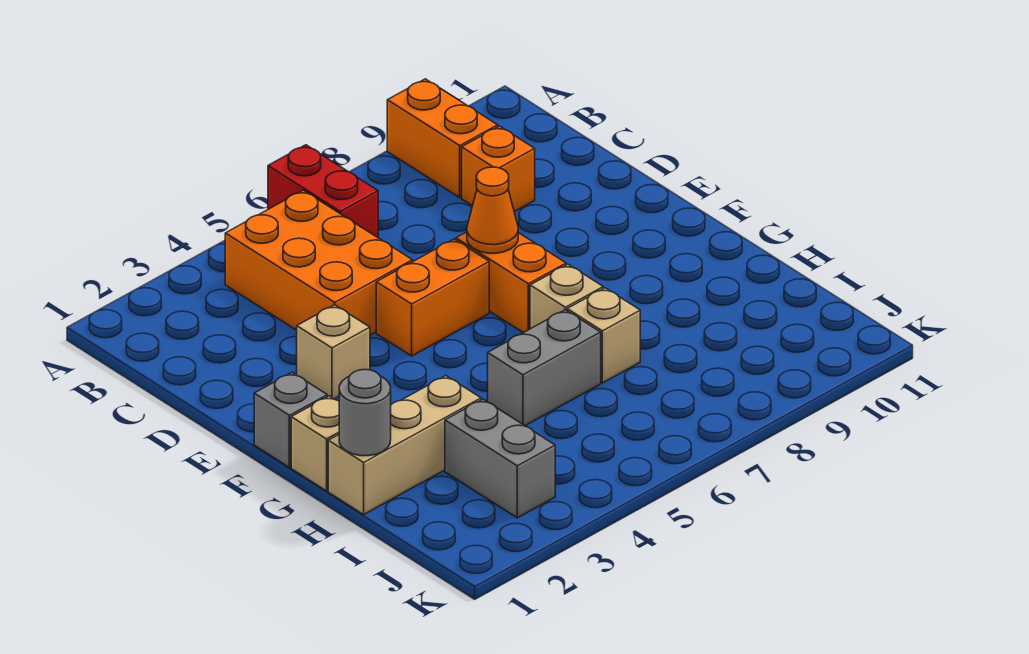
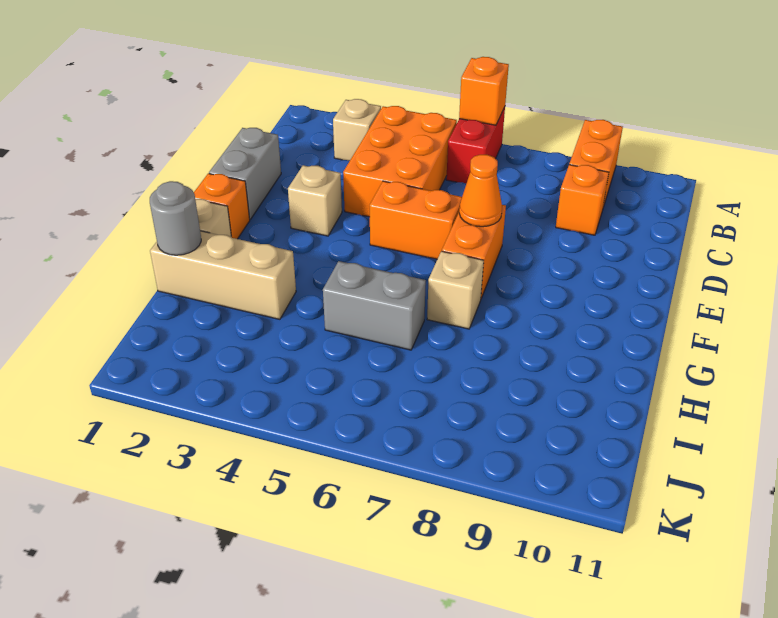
none -> orange 1x1 brick [459,57,509,125]
grey 1x1 brick [254,372,327,467] -> orange 1x1 brick [194,174,250,239]
tan 1x1 brick [567,288,640,383] -> tan 1x1 brick moved to [333,99,381,161]
grey 1x2 brick [445,399,555,518] -> grey 1x2 brick moved to [209,128,281,219]

